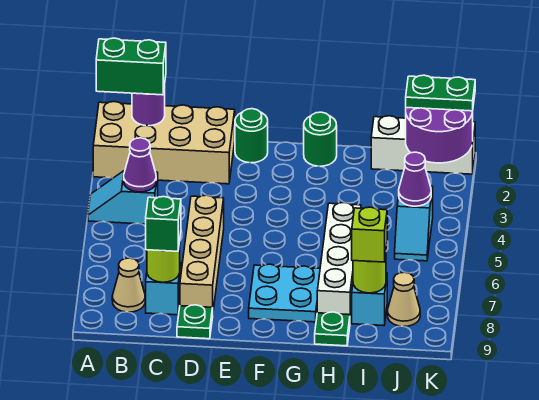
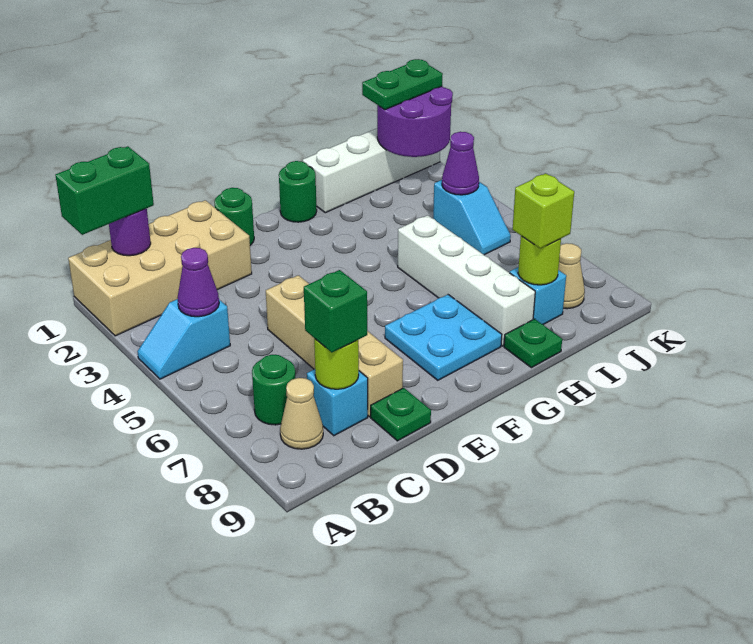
none -> green 1x1 round brick [252,355,296,425]
white 1x3 brick [371,116,475,174] -> white 1x4 brick [303,128,440,213]

